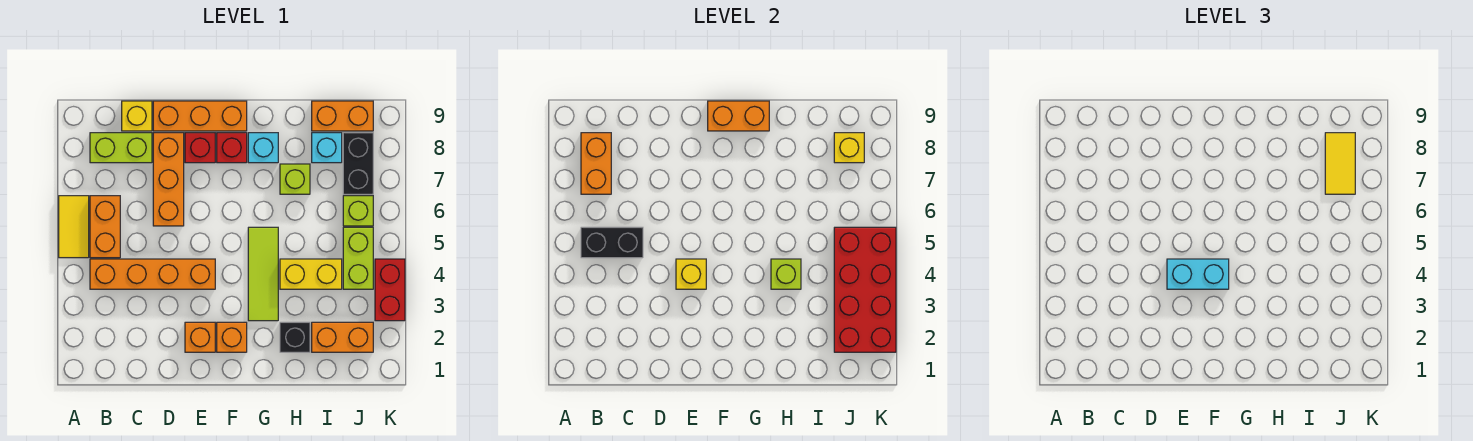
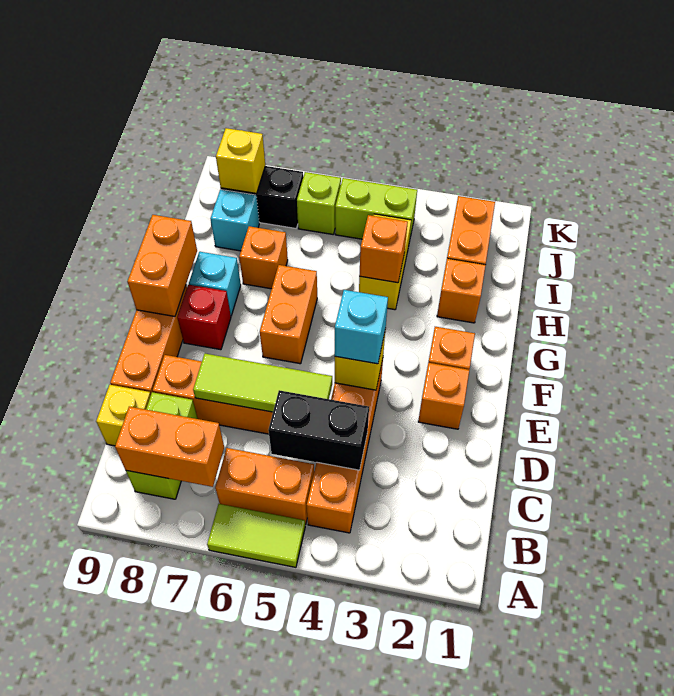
yellow 1x2 tile [59,196,89,258] -> lime 1x2 tile [207,504,305,567]
black 1x2 brick [581,227,643,258] -> black 1x2 brick turned to [268,390,369,470]
cyan 1x2 brick [1167,259,1229,289] -> cyan 1x1 brick [335,290,388,364]
red 1x1 brick [185,133,215,163] -> none
lime 1x3 tile [248,227,278,321] -> lime 1x3 tile moved to [193,354,332,412]
black 1x1 brick [280,322,310,352] -> orange 1x1 brick [437,259,486,323]
lime 1x1 brick [771,259,801,289] -> orange 1x1 brick [359,215,408,283]
lime 1x1 brick [280,164,310,194] -> orange 1x1 brick [239,226,288,289]
orange 1x2 brick [312,101,373,131] -> orange 1x2 brick moved to [260,265,317,364]
red 2x4 brick [834,227,896,352] -> none
yellow 1x2 tile [1325,133,1355,194] -> none
red 1x2 brick [375,259,405,321] -> none

